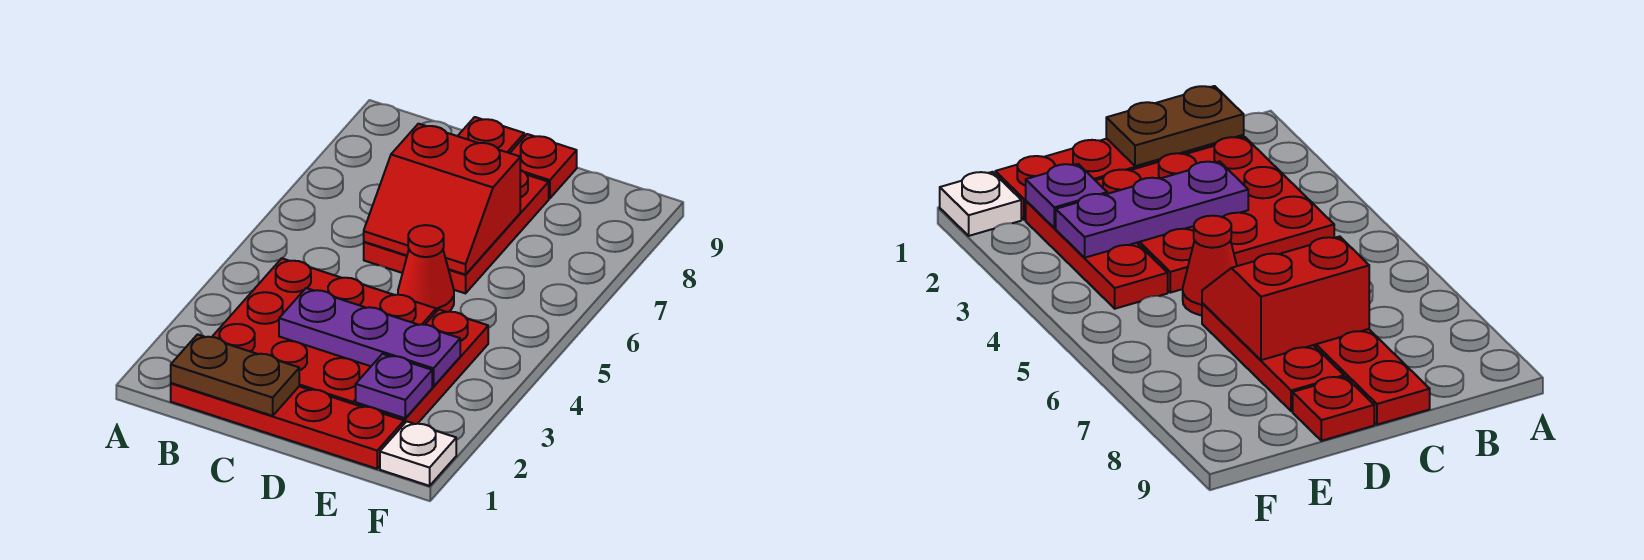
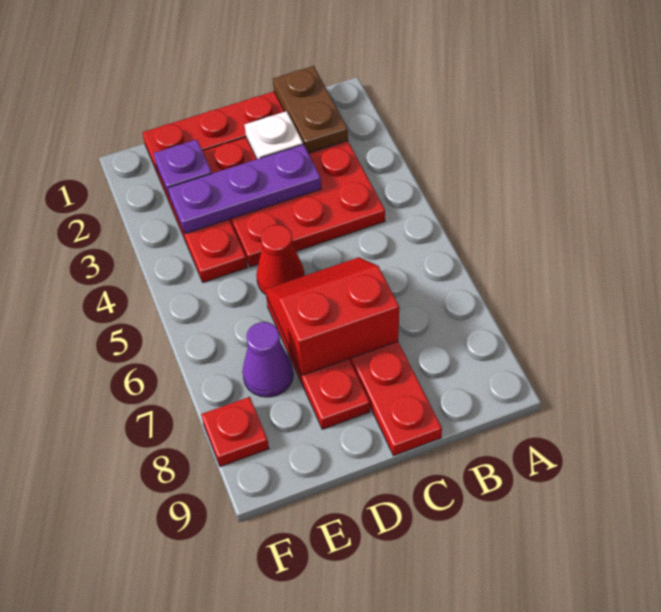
brown 1x2 plate [171,334,299,416] -> brown 1x2 plate turned to [273,66,348,153]
red 1x1 plate [510,134,577,198] -> red 1x1 plate moved to [201,397,269,467]
none -> purple 1x1 cone [242,322,293,397]
white 1x1 plate [380,422,456,486] -> white 1x1 plate moved to [245,111,303,159]

